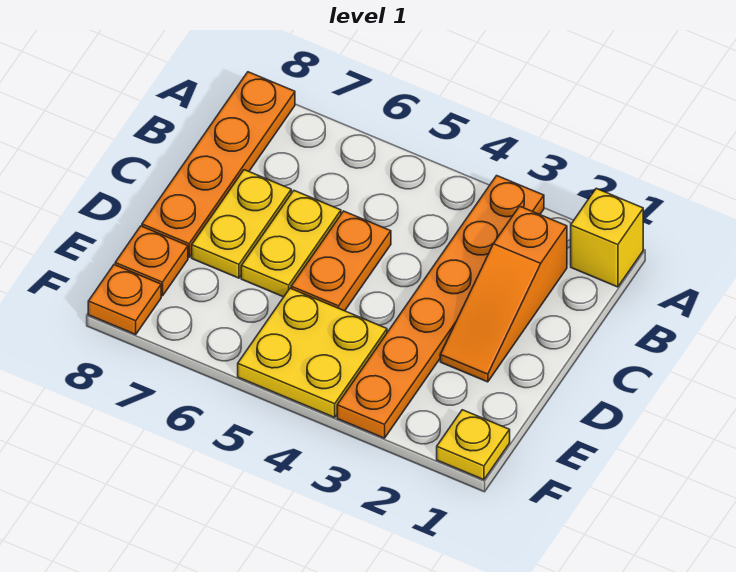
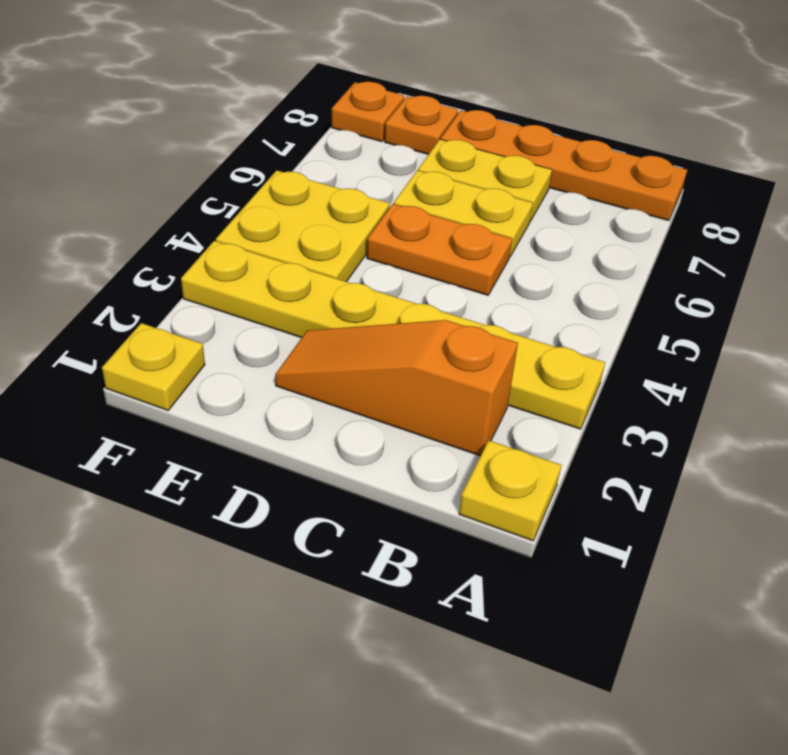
yellow 1x1 brick [571,188,643,287] -> yellow 1x1 plate [459,440,561,541]
orange 1x6 plate [337,176,544,438] -> yellow 1x6 plate [181,241,605,429]

